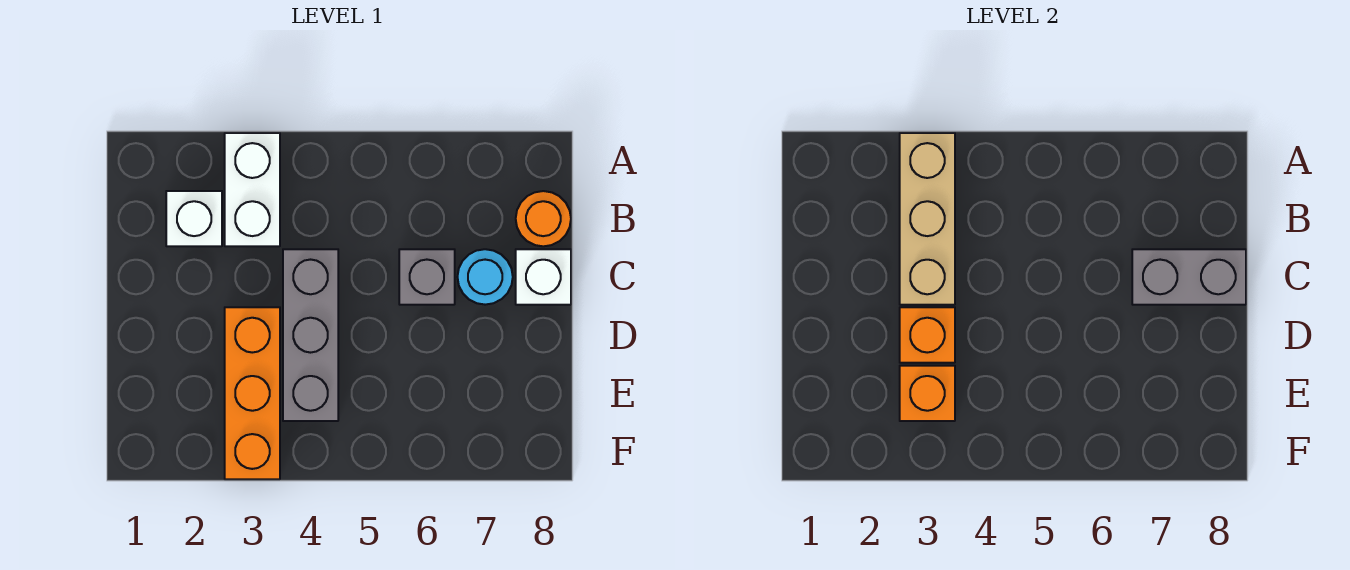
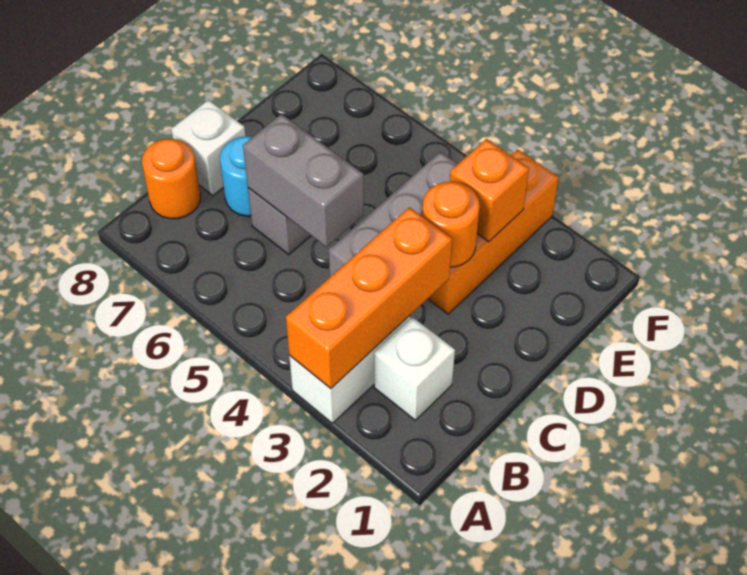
tan 1x3 brick [900,133,955,305] -> orange 1x3 brick [286,207,452,389]
grey 1x2 brick [1132,249,1246,305] -> grey 1x2 brick moved to [243,114,364,247]
orange 1x1 brick [900,307,955,363] -> orange 1x1 round brick [422,182,480,267]

